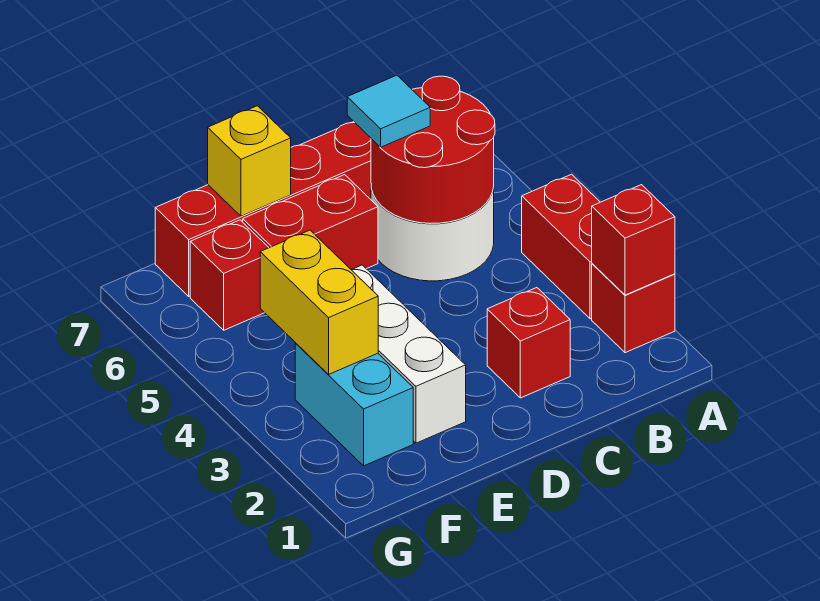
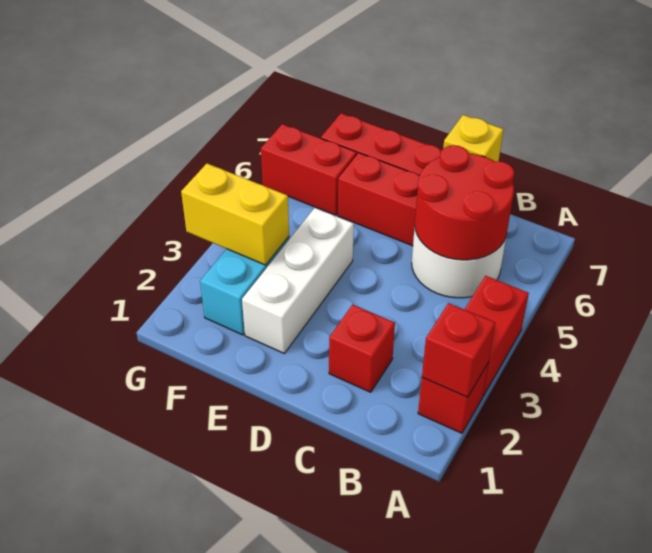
cyan 1x1 tile [347,75,430,147] -> none
yellow 1x1 brick [208,106,291,216] -> yellow 1x1 brick moved to [443,115,503,162]
yellow 1x2 brick [260,230,378,374] -> yellow 1x2 brick turned to [181,164,289,265]
red 1x1 brick [190,220,269,330] -> red 1x2 brick [261,124,357,215]

